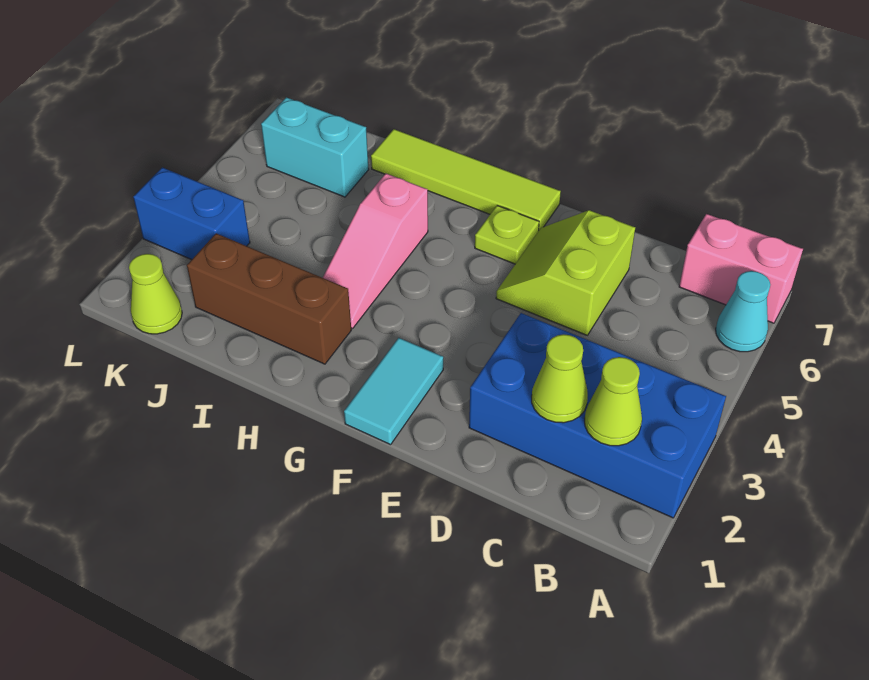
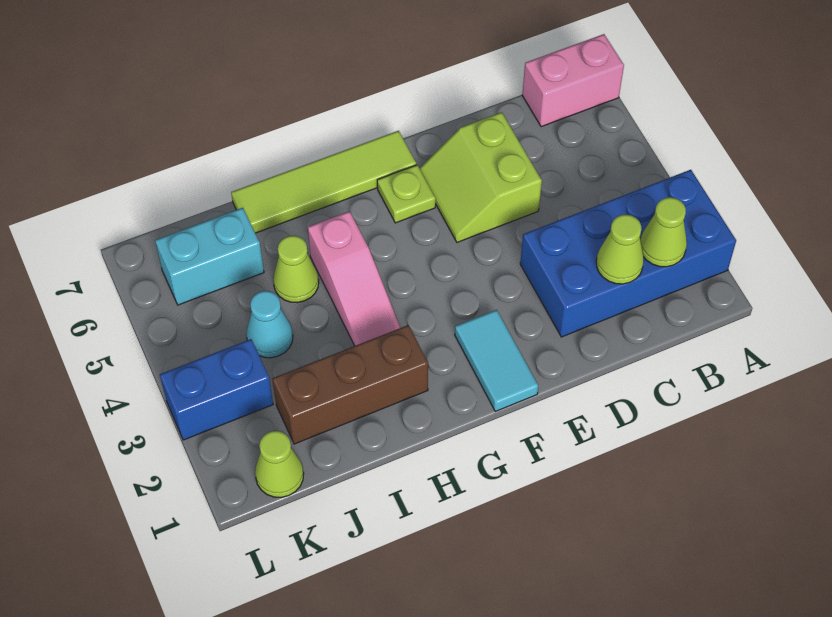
cyan 1x1 cone [716,271,770,352] -> cyan 1x1 cone moved to [246,291,293,358]
none -> lime 1x1 cone [273,236,319,303]

